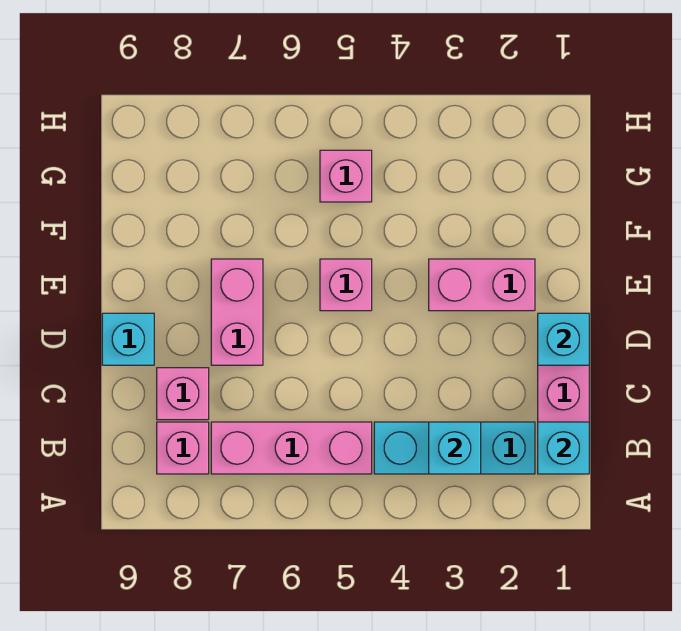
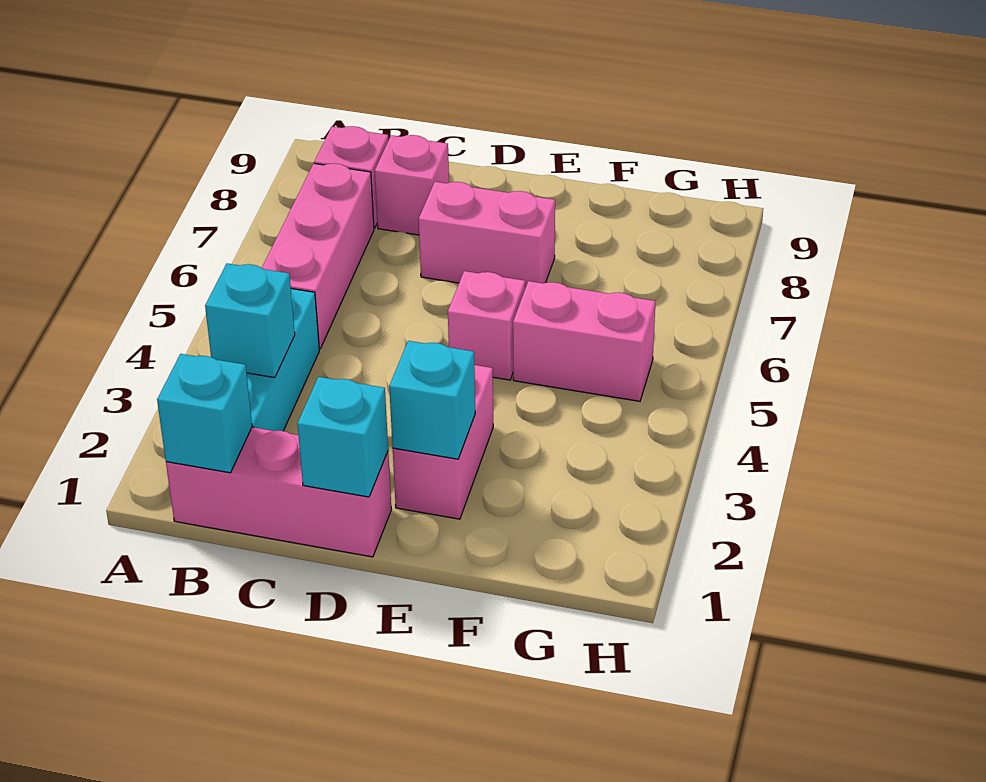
cyan 1x1 brick [102,313,154,365] -> cyan 1x1 brick moved to [389,341,475,459]
pink 1x1 brick [320,150,372,202] -> pink 1x2 brick [513,281,656,401]

